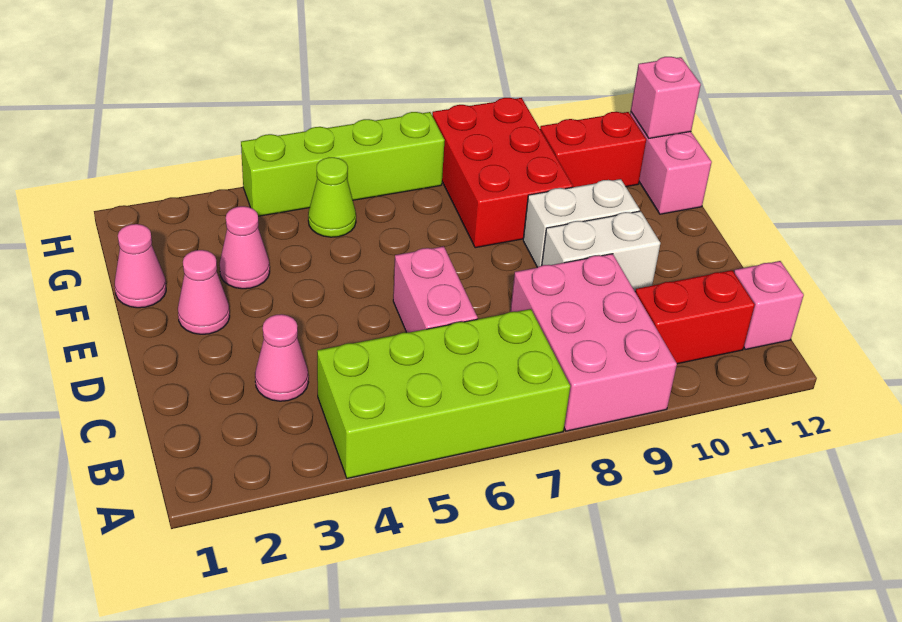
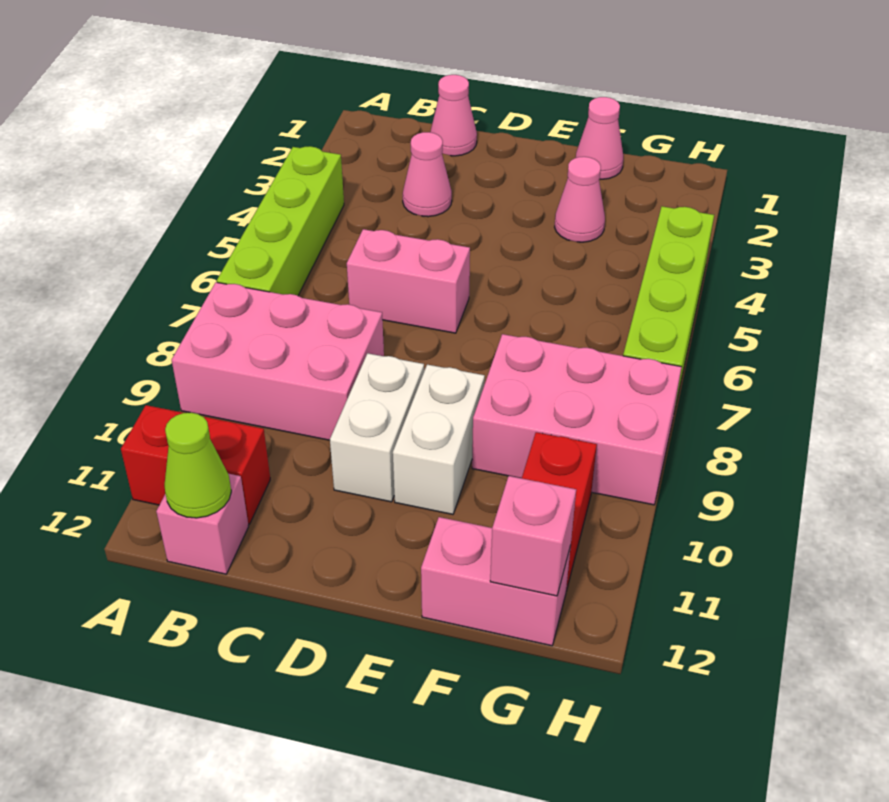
lime 2x4 brick [317,309,570,478] -> lime 1x4 brick [217,146,344,296]
red 1x2 brick [635,270,755,364] -> red 1x2 brick turned to [121,405,270,524]
pink 1x1 cone [178,250,230,334] -> pink 1x1 cone moved to [430,75,477,156]
red 2x3 brick [432,98,573,248] -> pink 2x3 brick [472,334,682,505]
lime 1x1 cone [308,157,356,237] -> lime 1x1 cone moved to [164,413,231,518]

